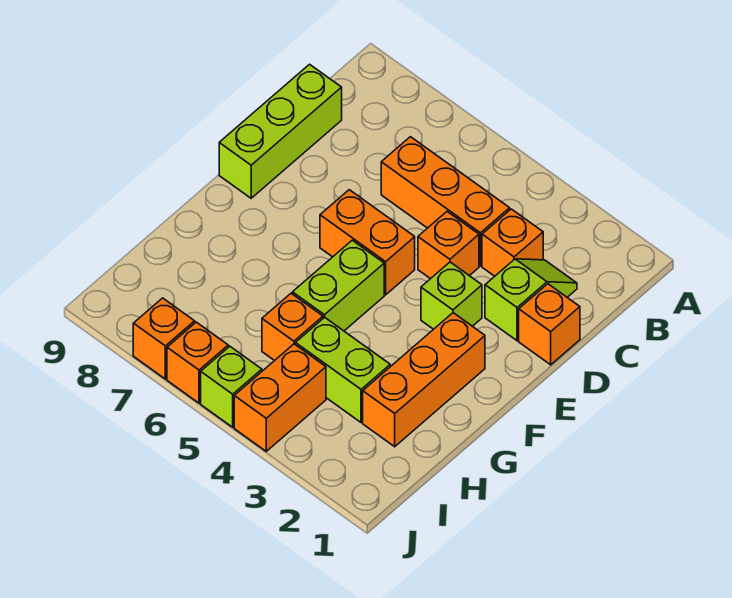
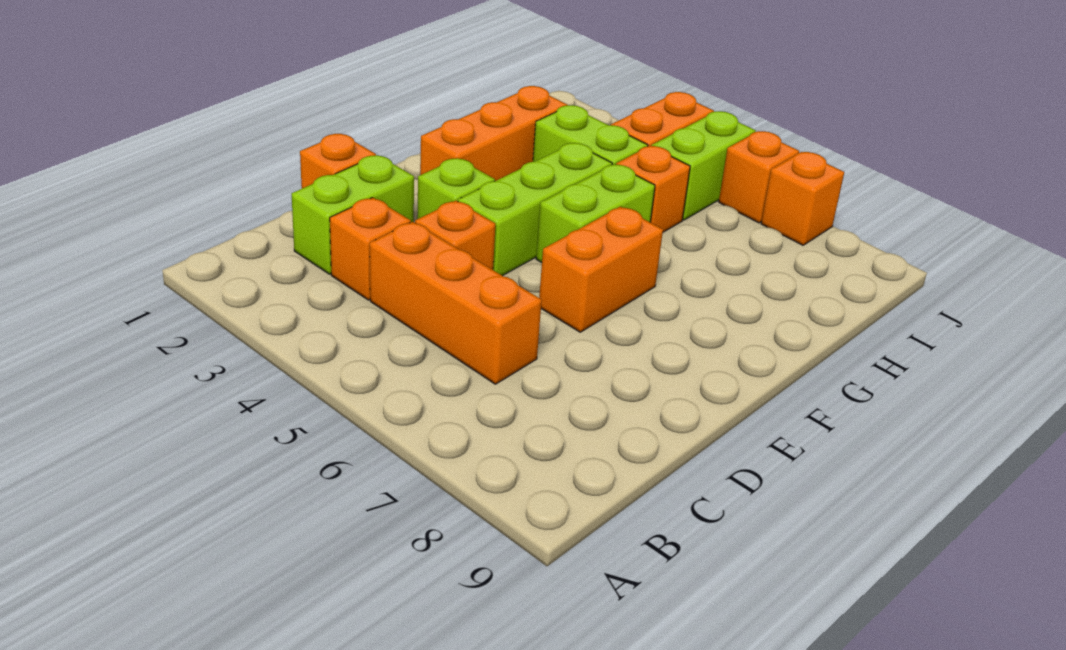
lime 1x2 slope [485,259,577,341] -> lime 1x2 brick [292,155,414,274]
lime 1x3 brick [219,64,342,198] -> lime 1x3 brick moved to [458,143,612,276]
orange 1x2 brick [320,190,415,295] -> orange 1x2 brick turned to [539,207,663,332]
lime 1x1 brick [201,346,262,427] -> lime 1x2 brick [651,111,756,220]

